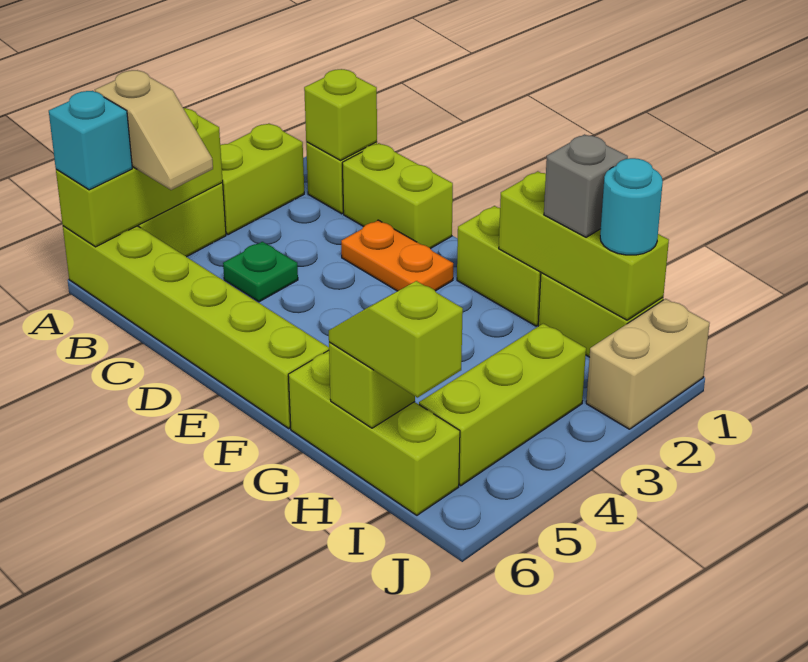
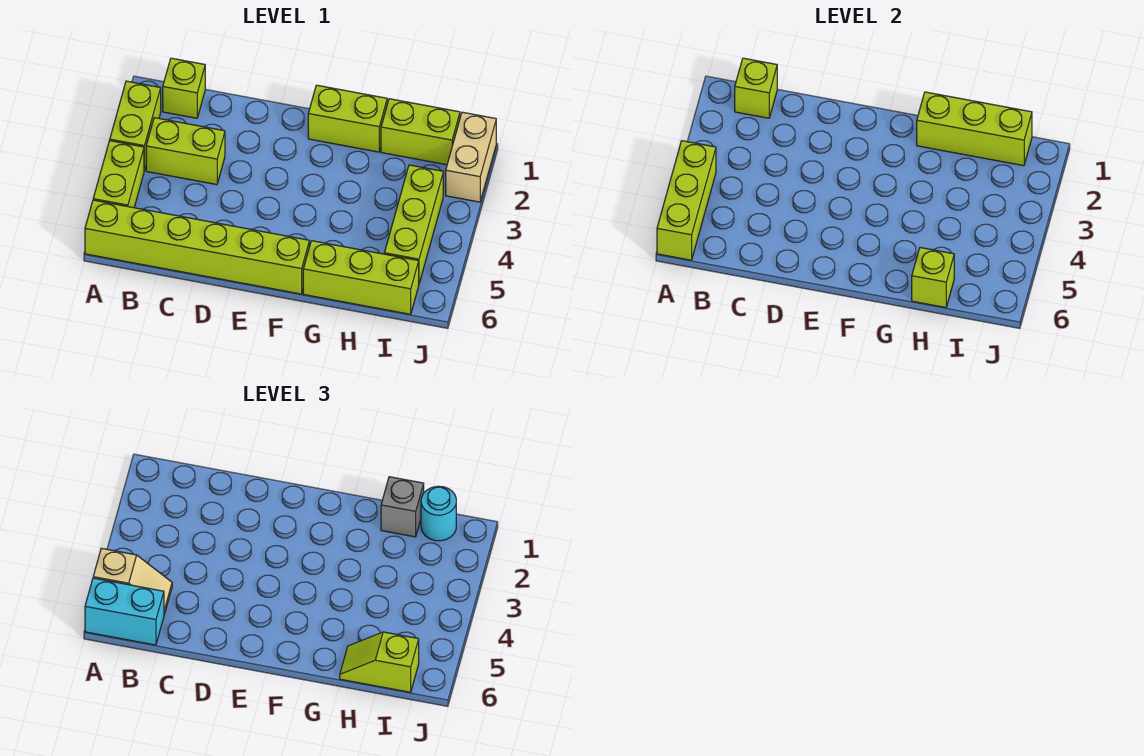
cyan 1x1 brick [49,91,132,190] -> cyan 1x2 brick [85,578,164,645]
lime 1x2 brick [342,143,453,249] -> lime 1x2 brick moved to [146,118,225,185]
green 1x1 plate [223,242,298,302] -> none
orange 1x2 plate [341,220,453,291] -> none

